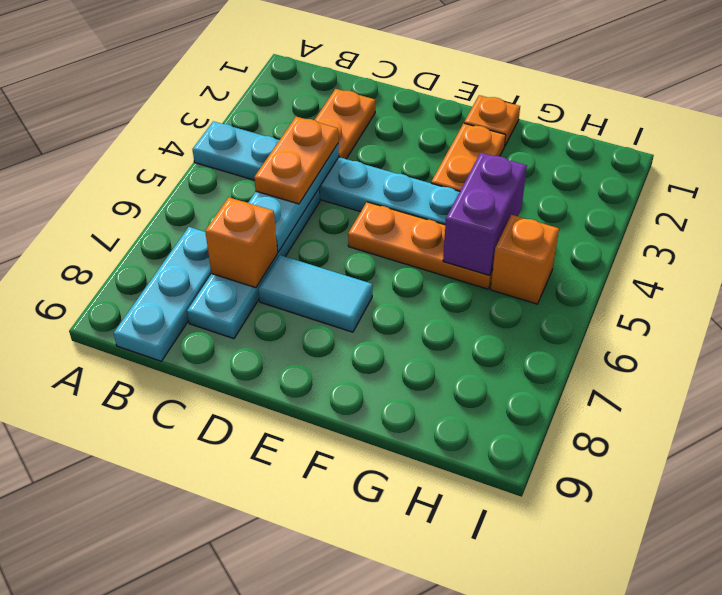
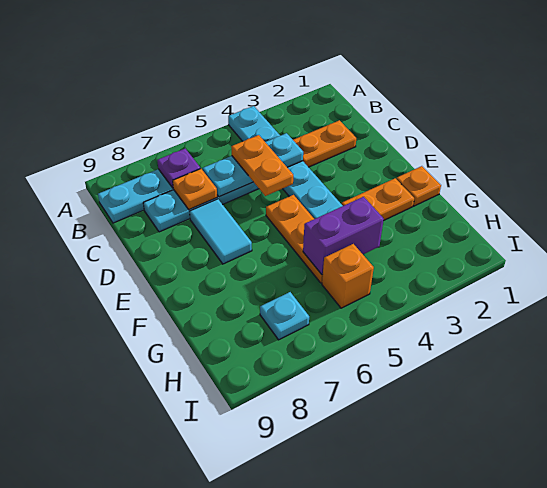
none -> purple 1x1 plate [157,149,200,188]
orange 1x2 plate [254,117,338,204] -> orange 1x2 plate turned to [231,135,293,196]
orange 1x1 brick [205,197,277,288] -> orange 1x1 plate [173,169,217,210]
none -> cyan 1x1 plate [260,292,309,340]

